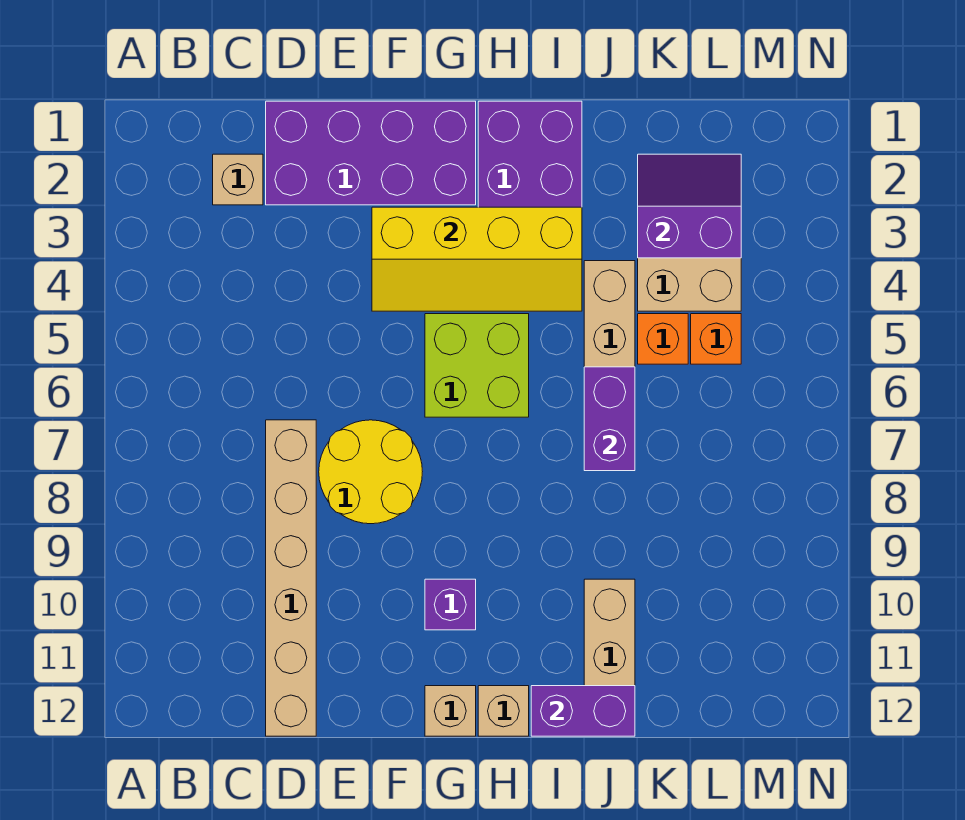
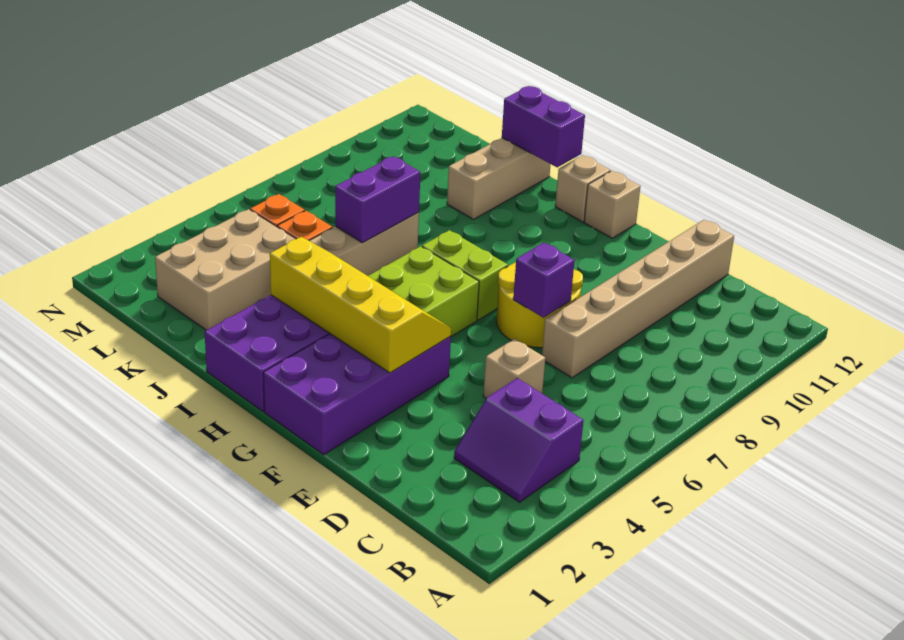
tan 1x1 brick [213,154,263,205] -> tan 1x1 brick moved to [483,339,545,398]
purple 2x4 brick [266,101,476,205] -> purple 2x4 brick turned to [263,334,451,455]
none -> lime 1x2 brick [422,230,508,320]
purple 1x1 brick [425,579,476,630] -> purple 1x1 brick moved to [513,242,575,318]
purple 2x2 slope [638,154,741,258] -> purple 2x2 slope moved to [454,378,584,502]

